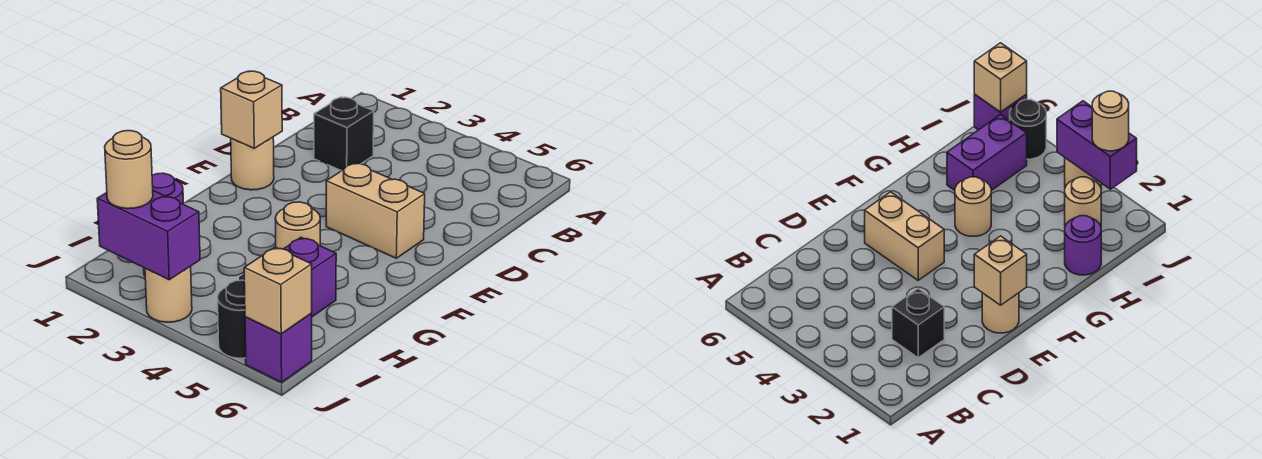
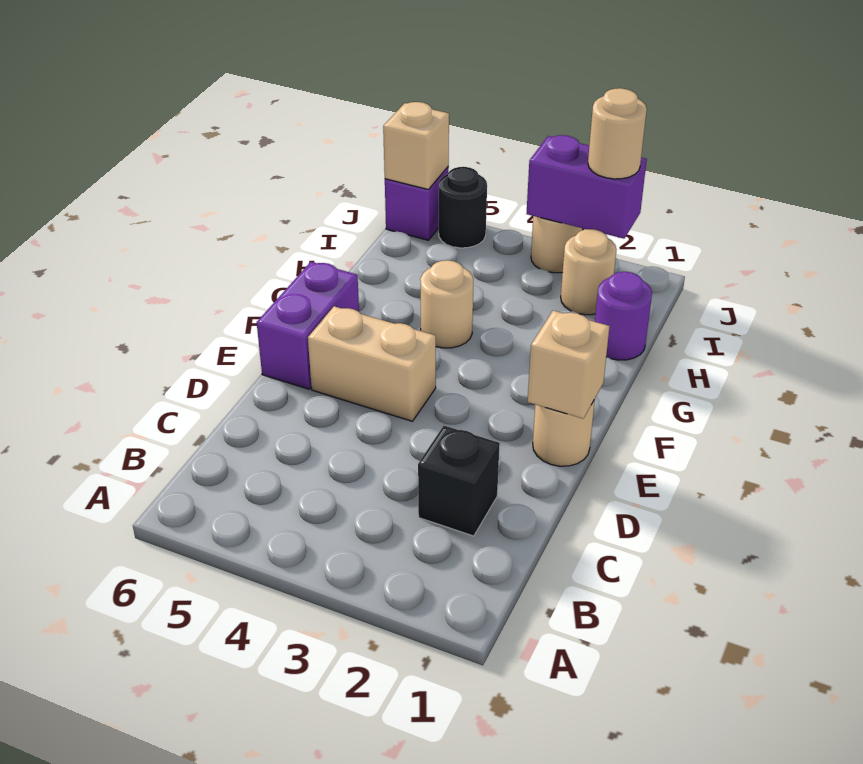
purple 1x2 brick [240,237,336,317] -> purple 1x2 brick moved to [257,262,359,389]

